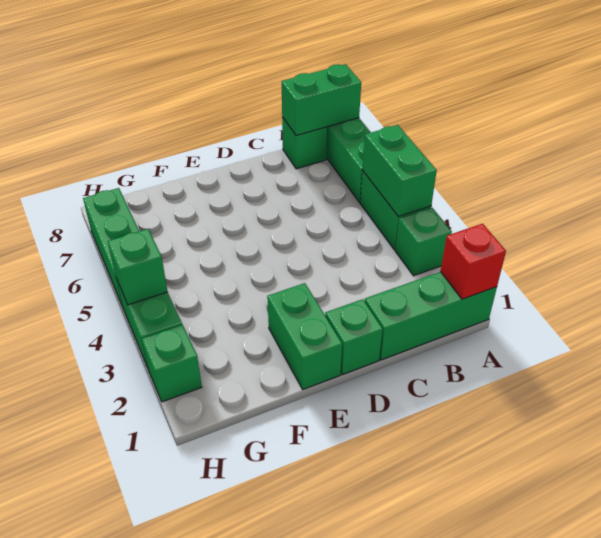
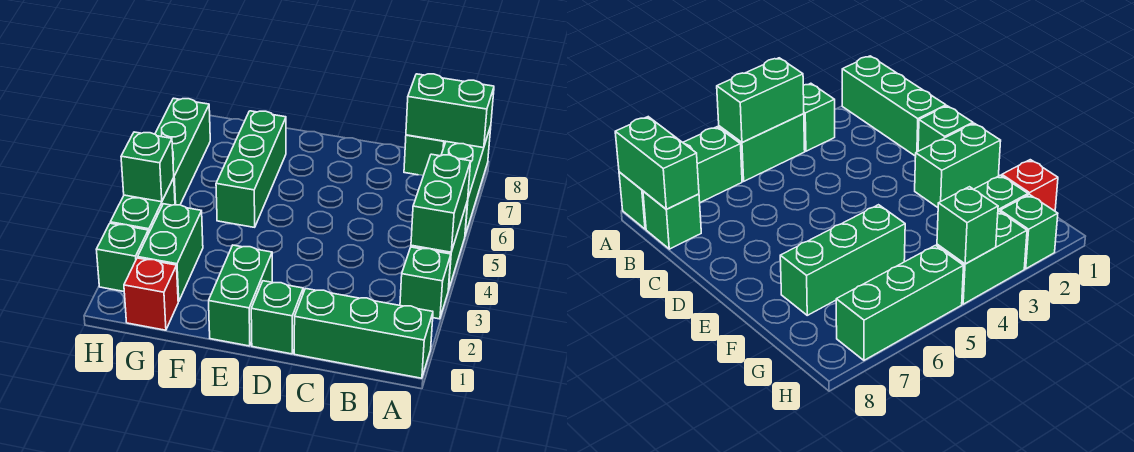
red 1x1 brick [440,224,506,299] -> red 1x1 brick moved to [124,258,178,330]
none -> green 1x3 brick [216,111,286,227]
none -> green 1x2 brick [138,204,203,302]

